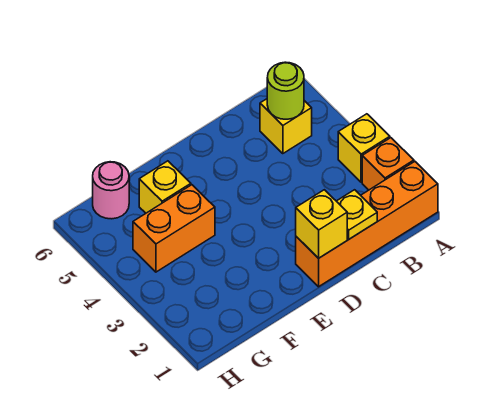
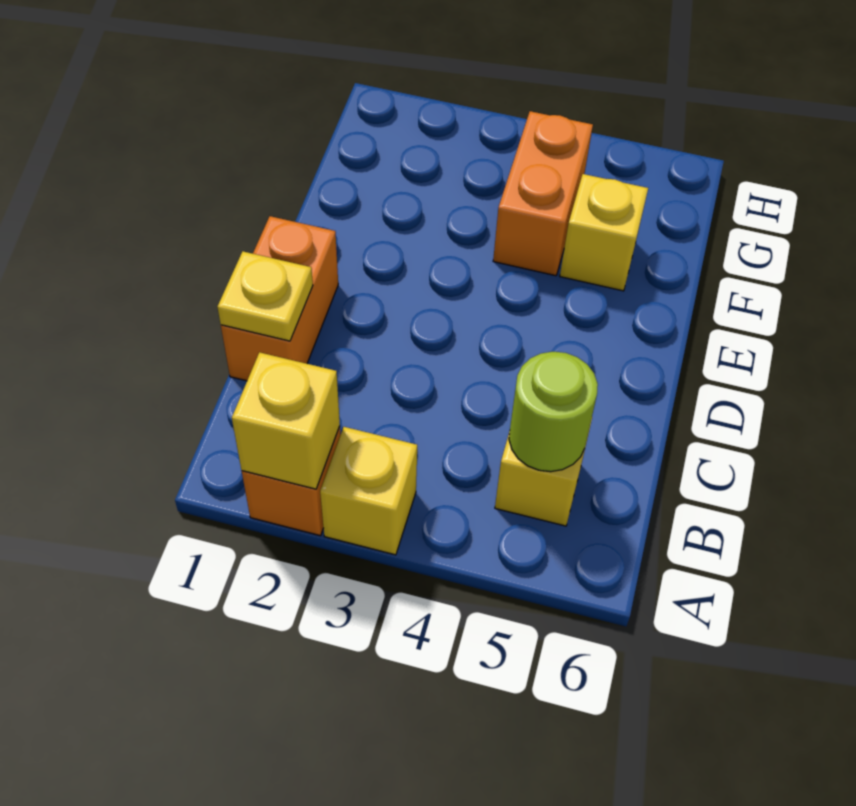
orange 1x4 brick [296,162,438,287] -> orange 1x2 brick [221,216,338,381]
yellow 1x1 brick [296,190,347,258] -> yellow 1x1 brick moved to [232,352,340,489]
pink 1x1 round brick [93,162,129,219] -> none

